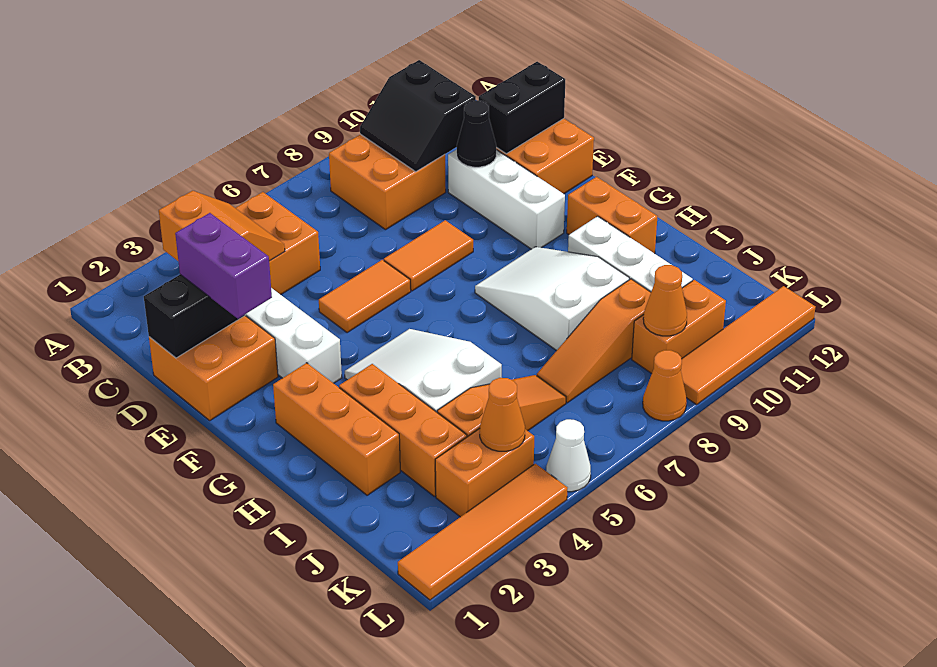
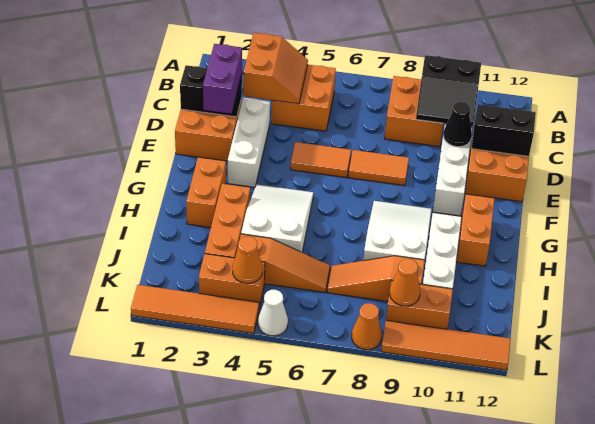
black 2x2 slope [360,60,476,172] -> black 2x2 slope turned to [416,55,481,127]
orange 1x3 brick [273,363,400,495] -> orange 1x2 brick [186,157,226,228]

